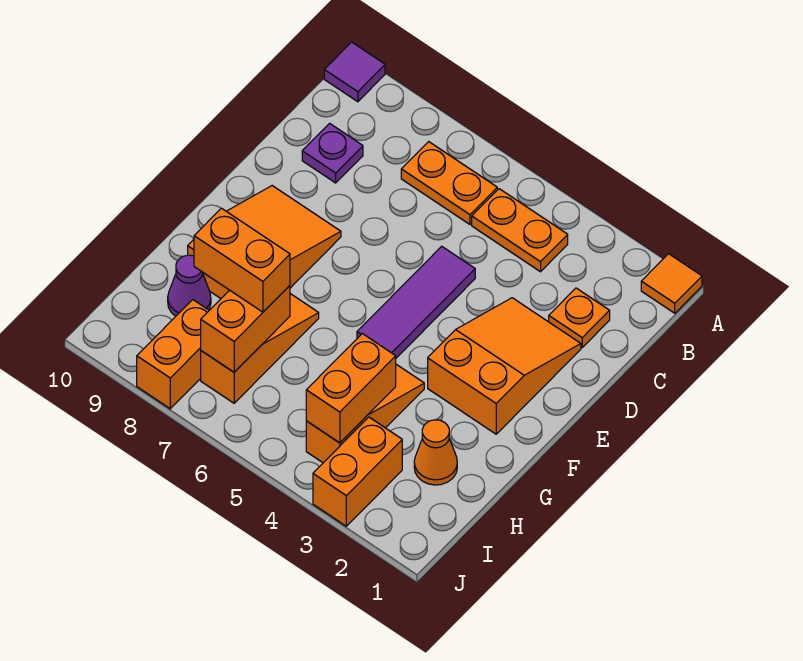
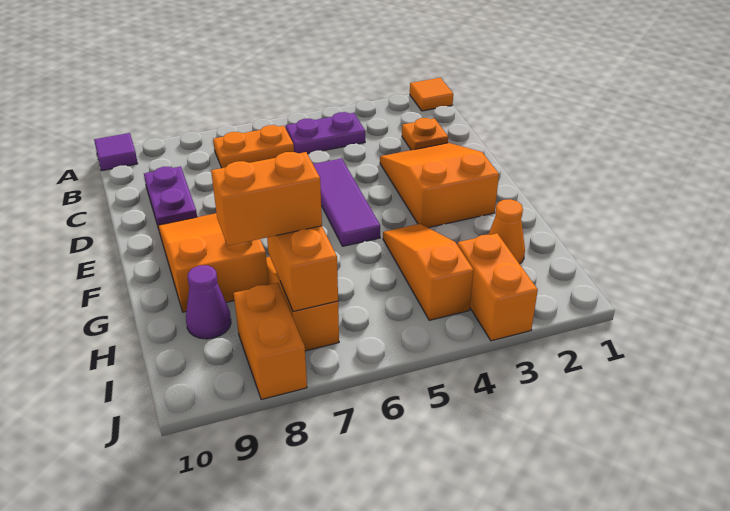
orange 1x2 plate [472,189,568,272] -> purple 1x2 plate [286,112,365,154]
purple 1x1 plate [302,123,363,183] -> purple 1x2 plate [144,166,197,229]
orange 1x2 brick [306,334,396,443] -> none

